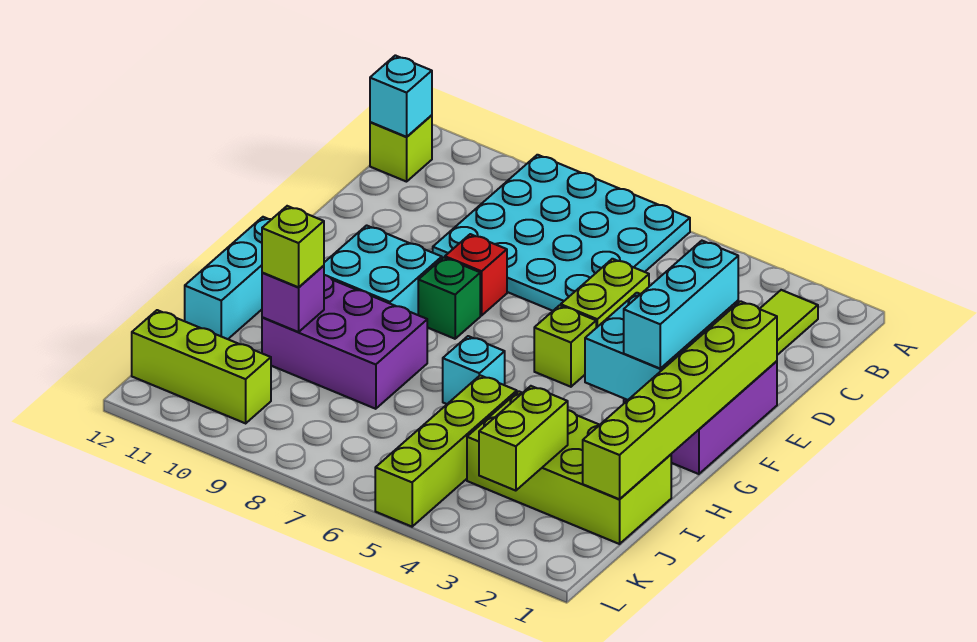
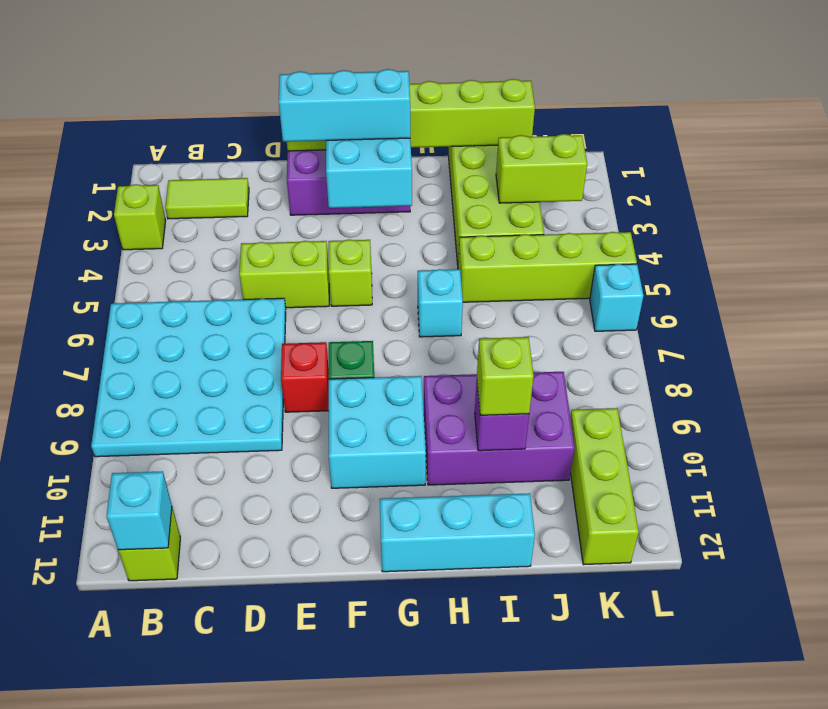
none -> lime 1x1 brick [114,184,166,250]
purple 2x3 brick [262,275,427,409] -> purple 2x3 brick turned to [424,372,575,485]
none -> cyan 1x1 brick [590,264,643,331]

